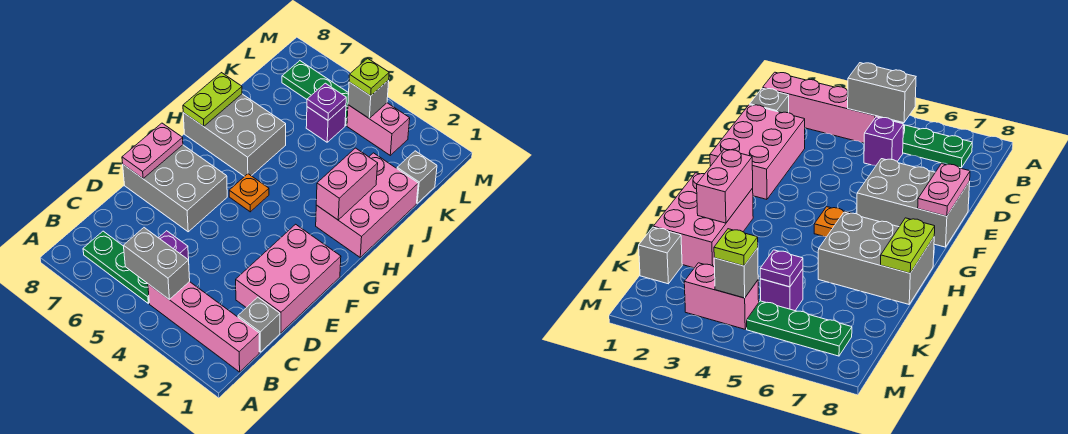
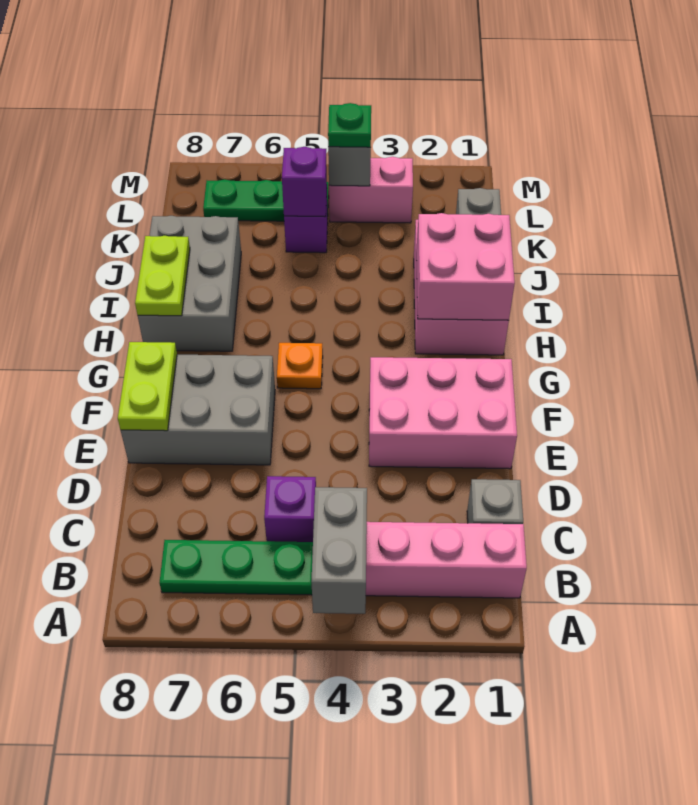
grey 1x2 brick [124,228,190,299] -> grey 1x2 brick turned to [311,487,367,614]
pink 2x3 brick [236,224,341,333] -> pink 2x3 brick turned to [369,357,517,469]
pink 1x2 plate [122,123,183,178] -> lime 1x2 plate [118,342,177,431]
pink 1x2 brick [316,148,378,220] -> pink 2x2 brick [416,213,515,320]
grey 2x3 brick [183,94,286,177] -> grey 2x3 brick turned to [138,216,241,351]
purple 1x1 plate [307,83,346,120] -> purple 1x1 brick [282,147,327,217]
lime 1x1 plate [349,58,389,96] -> green 1x1 plate [328,103,371,147]

